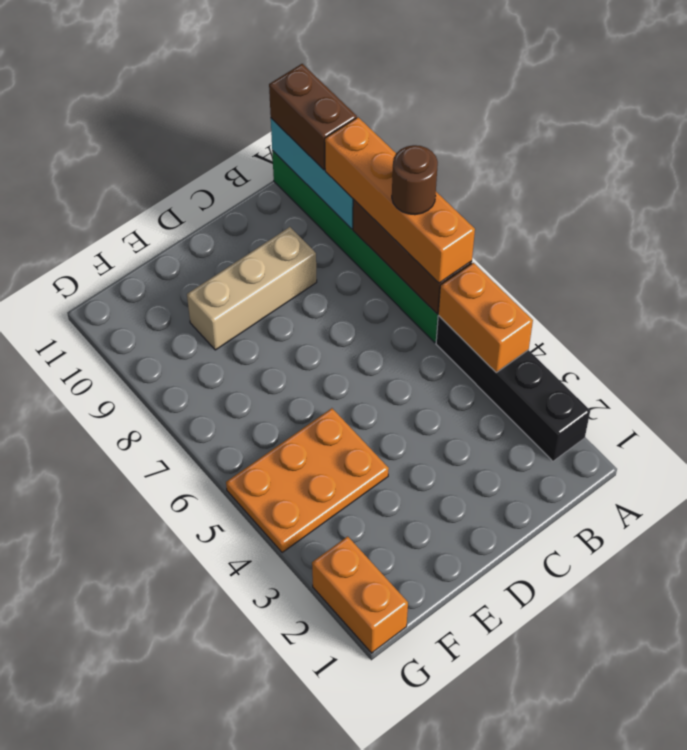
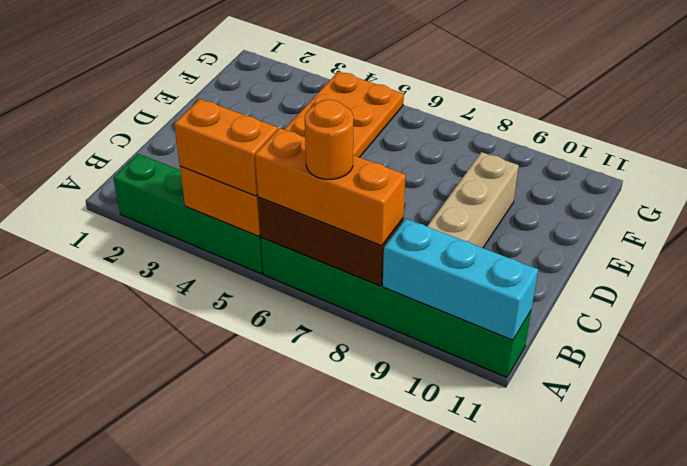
black 1x4 brick [436,316,590,461] -> green 1x4 brick [113,154,263,274]
orange 1x4 brick [325,117,475,283] -> orange 1x3 brick [255,128,406,246]
brown 1x1 round brick [392,145,438,215] -> orange 1x1 round brick [305,100,353,179]
brown 1x2 brick [269,64,357,170] -> none
orange 1x2 brick [312,536,408,653] -> orange 1x2 brick moved to [174,99,278,196]

